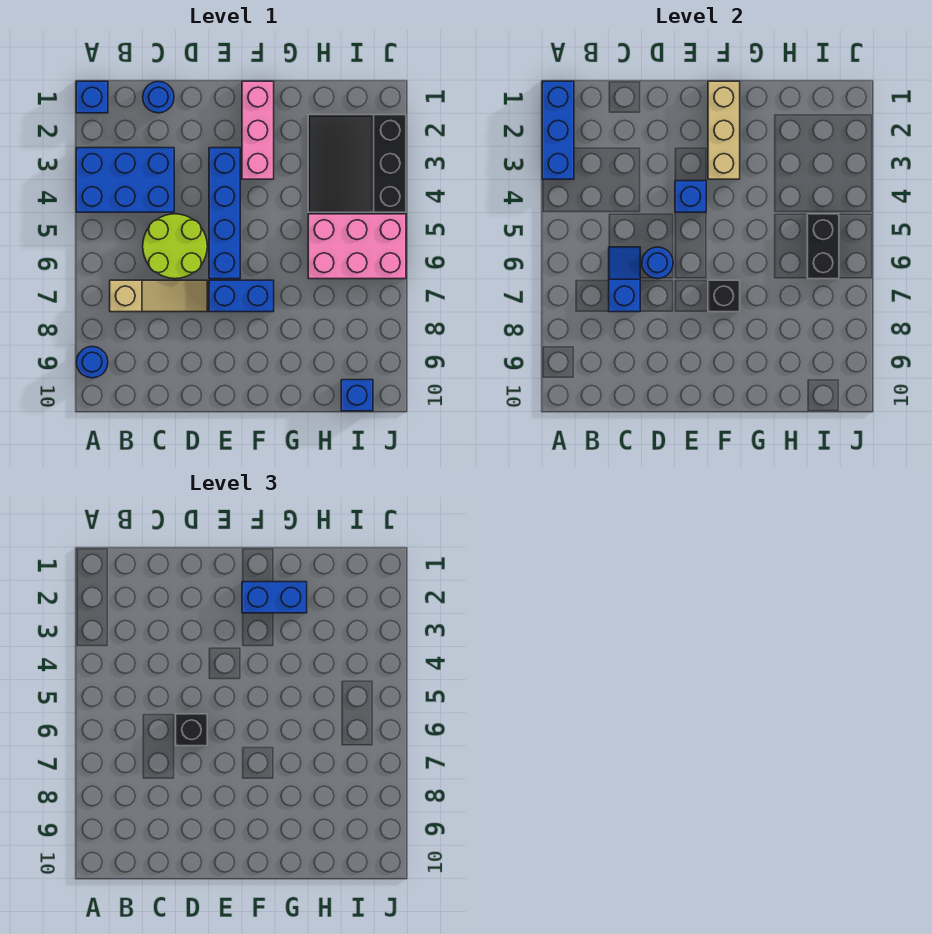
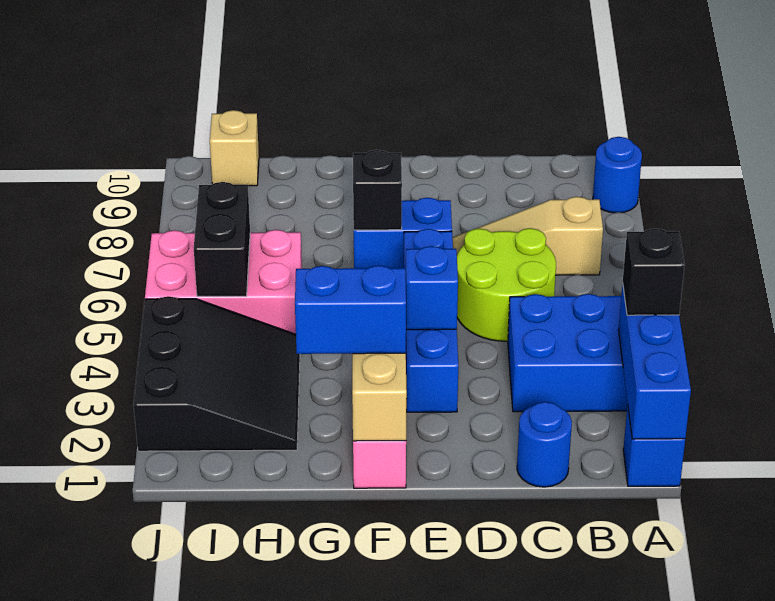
blue 1x2 slope [609,247,640,312] -> none
blue 1x1 round brick [642,247,673,279] -> none
black 1x1 brick [176,714,207,746] -> black 1x1 brick moved to [623,229,685,315]
blue 1x1 brick [341,380,373,411] -> tan 1x1 brick [210,110,259,186]

